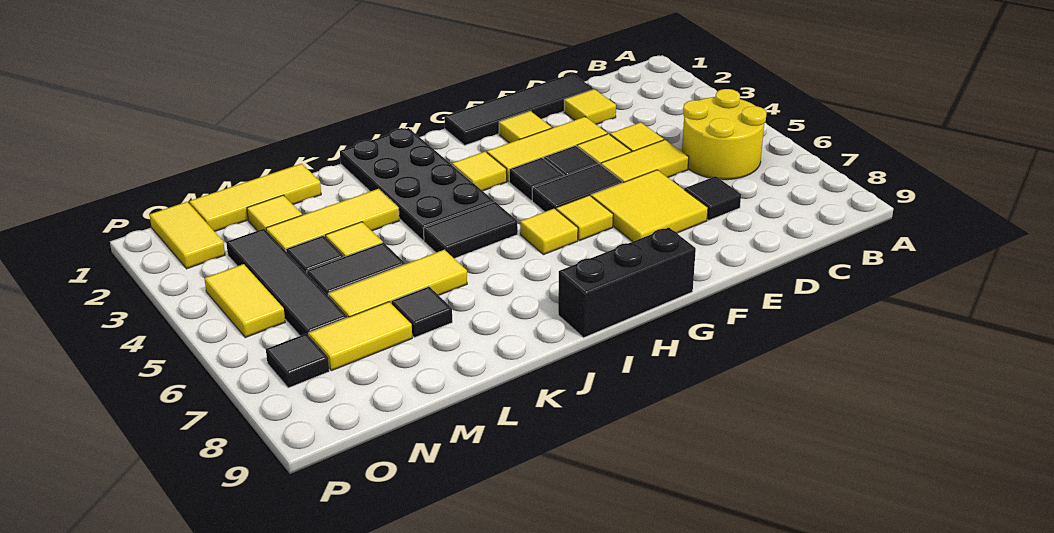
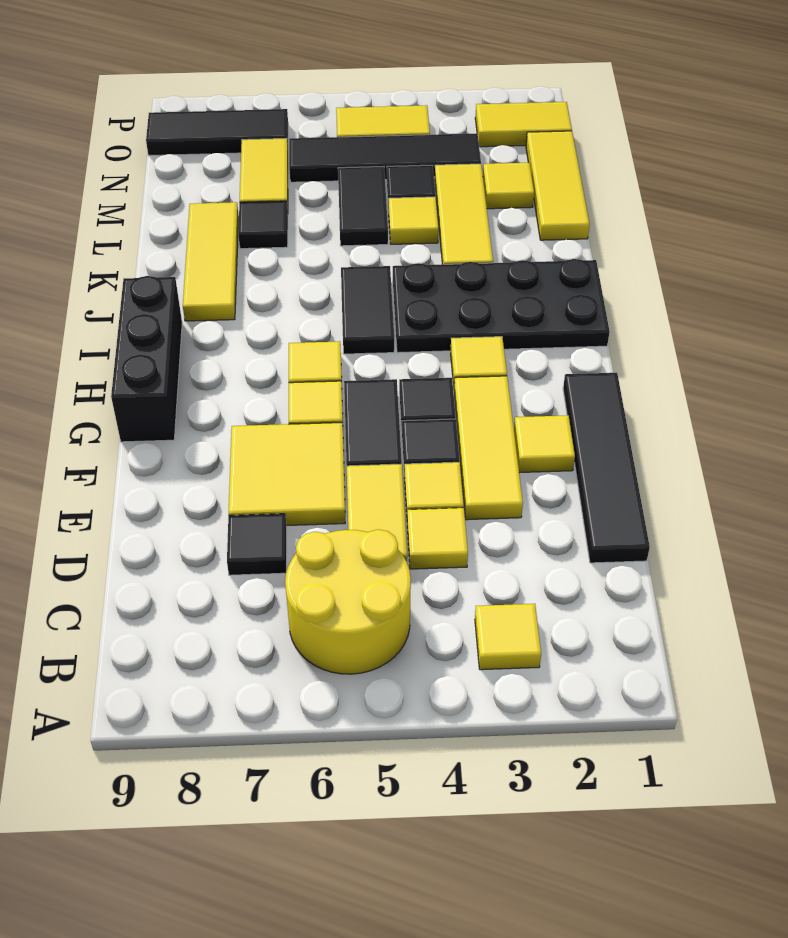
yellow 1x1 tile [564,89,616,124] -> yellow 1x1 tile moved to [475,604,541,670]
yellow 1x3 tile [328,250,467,318] -> yellow 1x3 tile moved to [183,202,239,321]
black 1x1 tile [266,334,329,388] -> black 1x3 tile [146,109,288,156]

